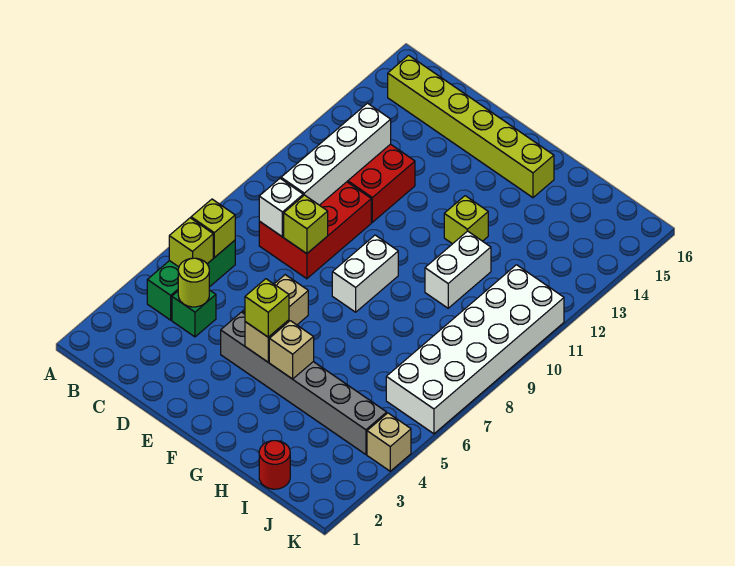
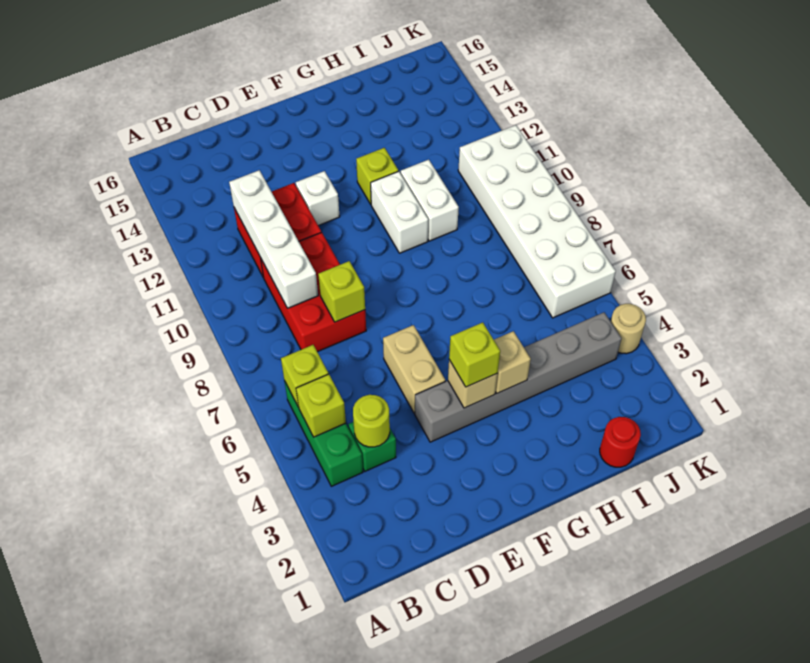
lime 1x6 brick [388,55,554,198] -> none
white 1x1 brick [259,179,303,237] -> white 1x1 brick moved to [295,171,340,226]
white 1x2 brick [332,235,398,312] -> white 1x2 brick moved to [371,171,428,253]
tan 1x1 brick [367,413,411,471] -> tan 1x1 round brick [611,304,646,354]

